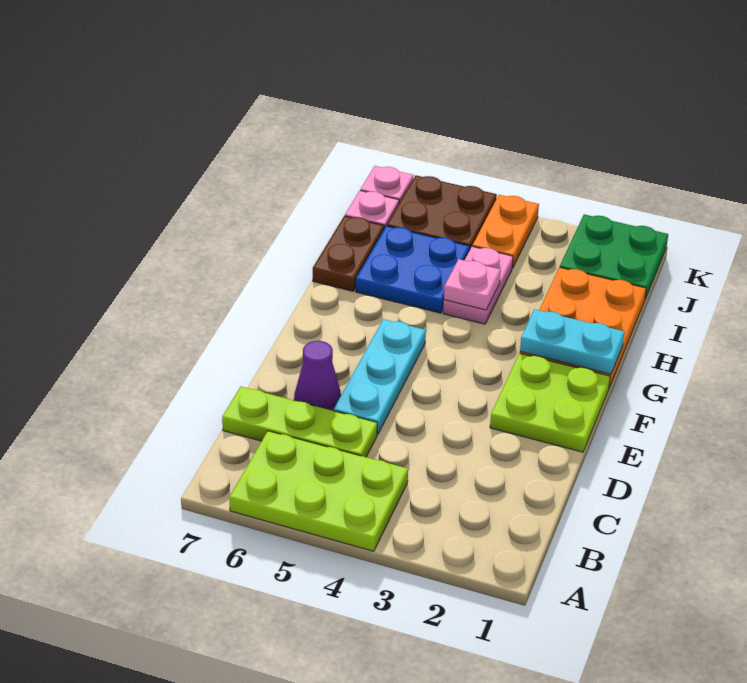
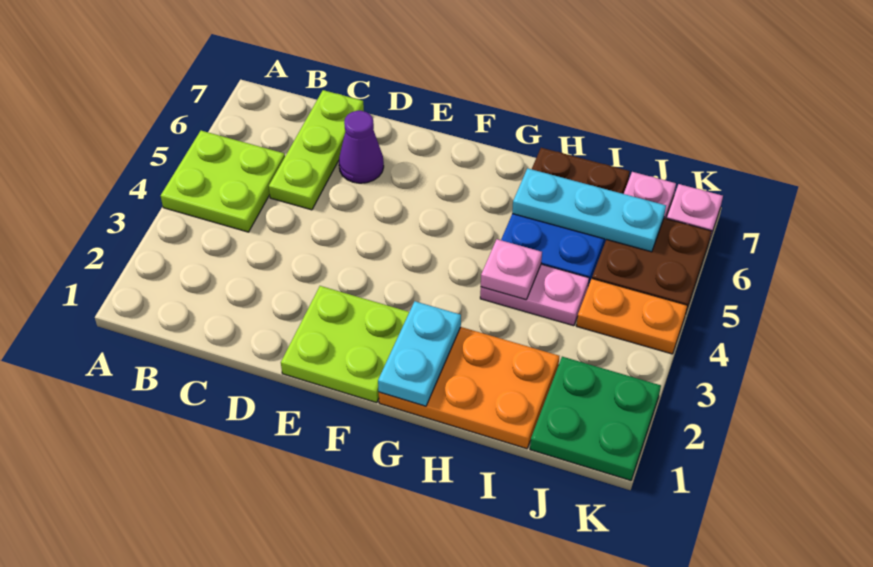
lime 2x3 plate [229,431,408,551] -> lime 2x2 plate [161,131,285,232]
cyan 1x3 plate [334,319,426,435] -> cyan 1x3 plate moved to [512,168,666,252]

